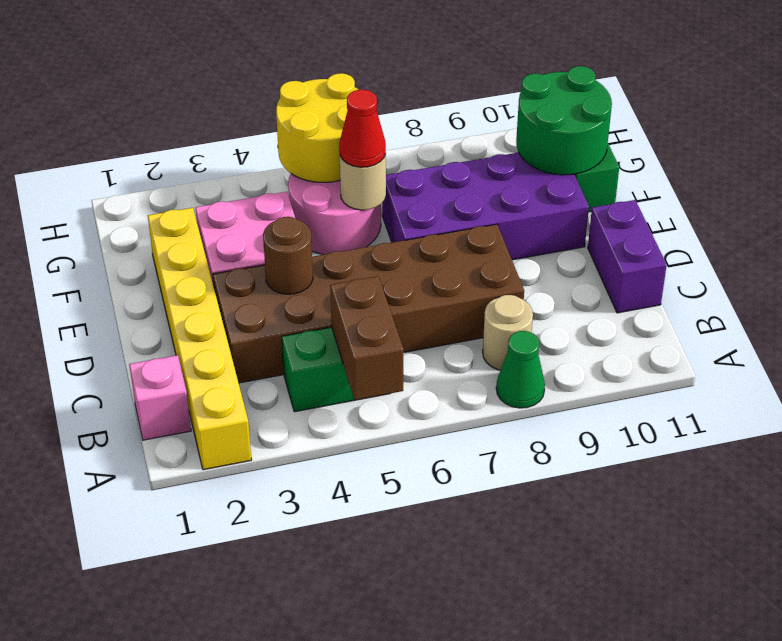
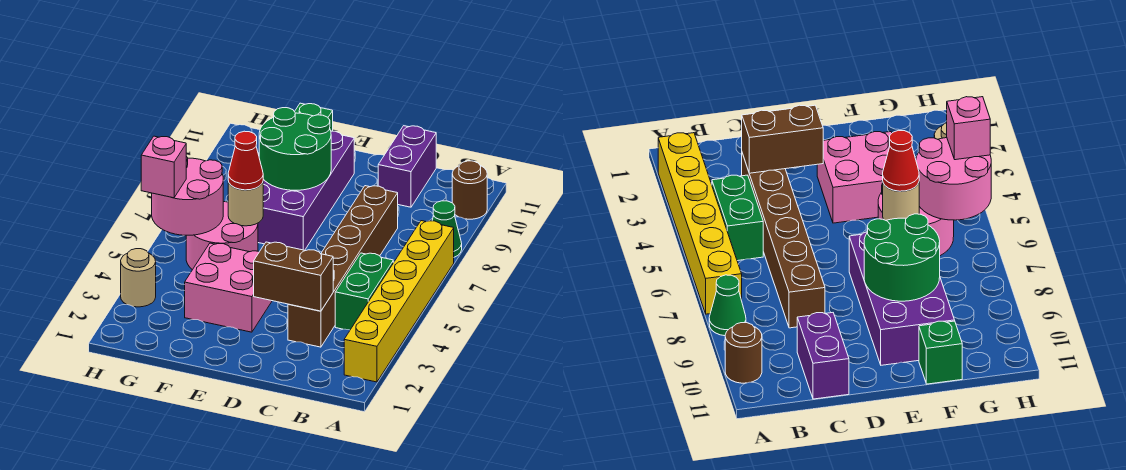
yellow 1x6 brick [148,208,252,470] -> yellow 1x6 brick turned to [344,221,454,382]
brown 1x2 brick [330,276,404,400] -> brown 1x2 brick moved to [254,242,333,311]
pink 1x1 brick [129,355,191,440] -> pink 1x1 brick moved to [141,136,186,198]
tan 1x1 round brick [483,295,533,370] -> tan 1x1 round brick moved to [121,249,156,307]
brown 2x6 brick [213,224,524,383] -> brown 1x6 brick [288,186,398,347]
purple 1x2 brick [588,200,667,313] -> purple 1x2 brick turned to [378,126,436,207]
brown 1x1 round brick [263,217,313,294] -> brown 1x1 round brick moved to [452,161,487,219]
green 2x2 round brick [516,66,612,175] -> green 2x2 round brick moved to [259,108,331,190]
yellow 2x2 round brick [276,73,359,182] -> pink 2x2 round brick [152,156,223,235]

